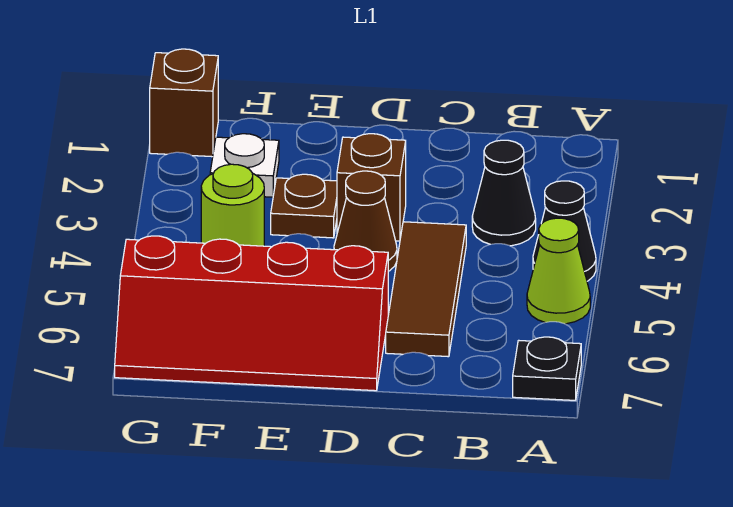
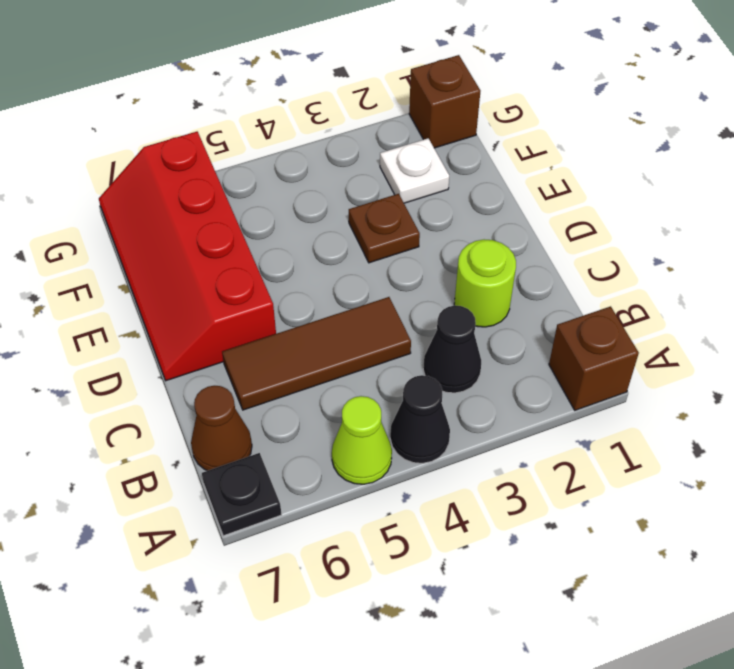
brown 1x1 brick [337,134,406,241] -> brown 1x1 brick moved to [549,306,639,410]
brown 1x1 cone [334,171,397,271] -> brown 1x1 cone moved to [191,386,252,471]
lime 1x1 round brick [201,164,264,246] -> lime 1x1 round brick moved to [454,239,516,327]

